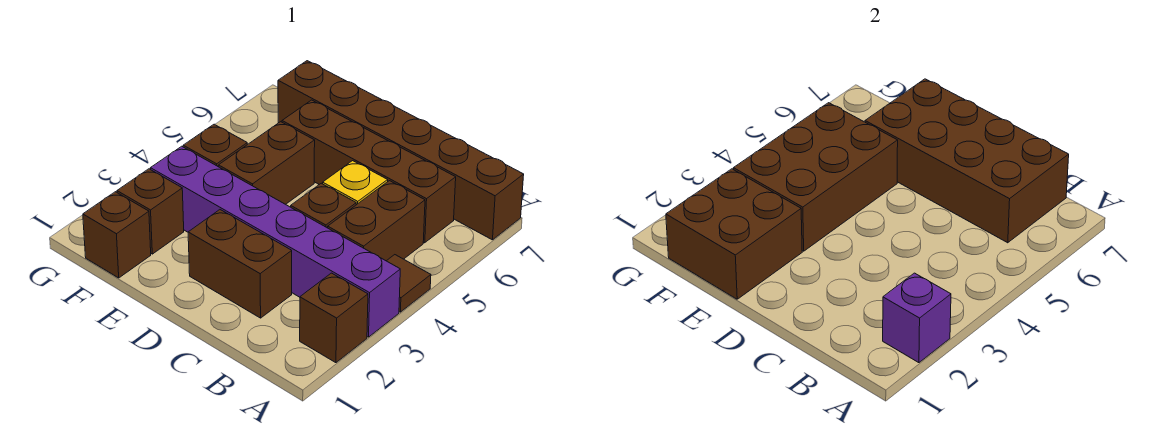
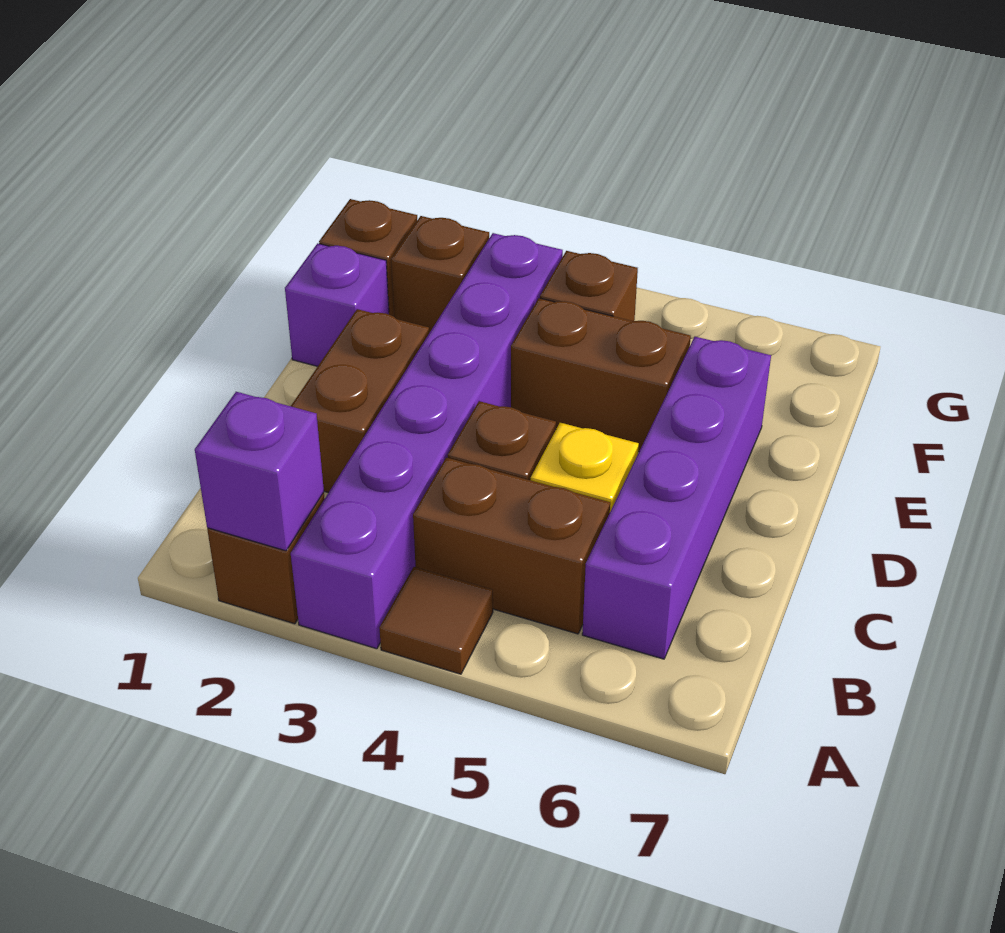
brown 1x6 brick [278,61,524,240] -> none
brown 1x4 brick [282,100,456,243] -> purple 1x4 brick [582,337,771,659]
brown 2x4 brick [865,79,1069,243] -> none
none -> purple 1x1 brick [285,243,389,366]
brown 2x2 brick [666,169,802,299] -> none
brown 2x3 brick [733,103,898,251] -> none

